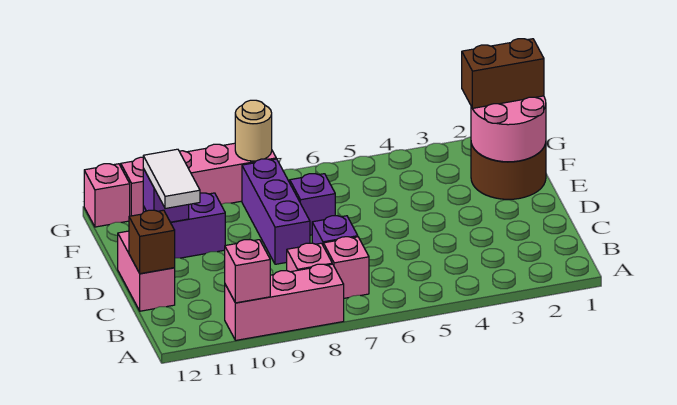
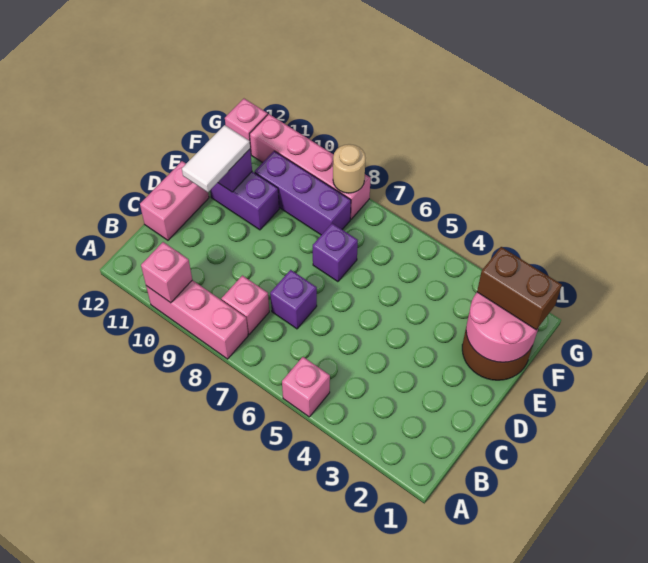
pink 1x1 brick [323,237,369,298] -> pink 1x1 brick moved to [282,357,330,417]
brown 1x1 brick [129,210,175,274] -> none
purple 1x3 brick [242,159,310,264] -> purple 1x3 brick turned to [255,151,351,235]

